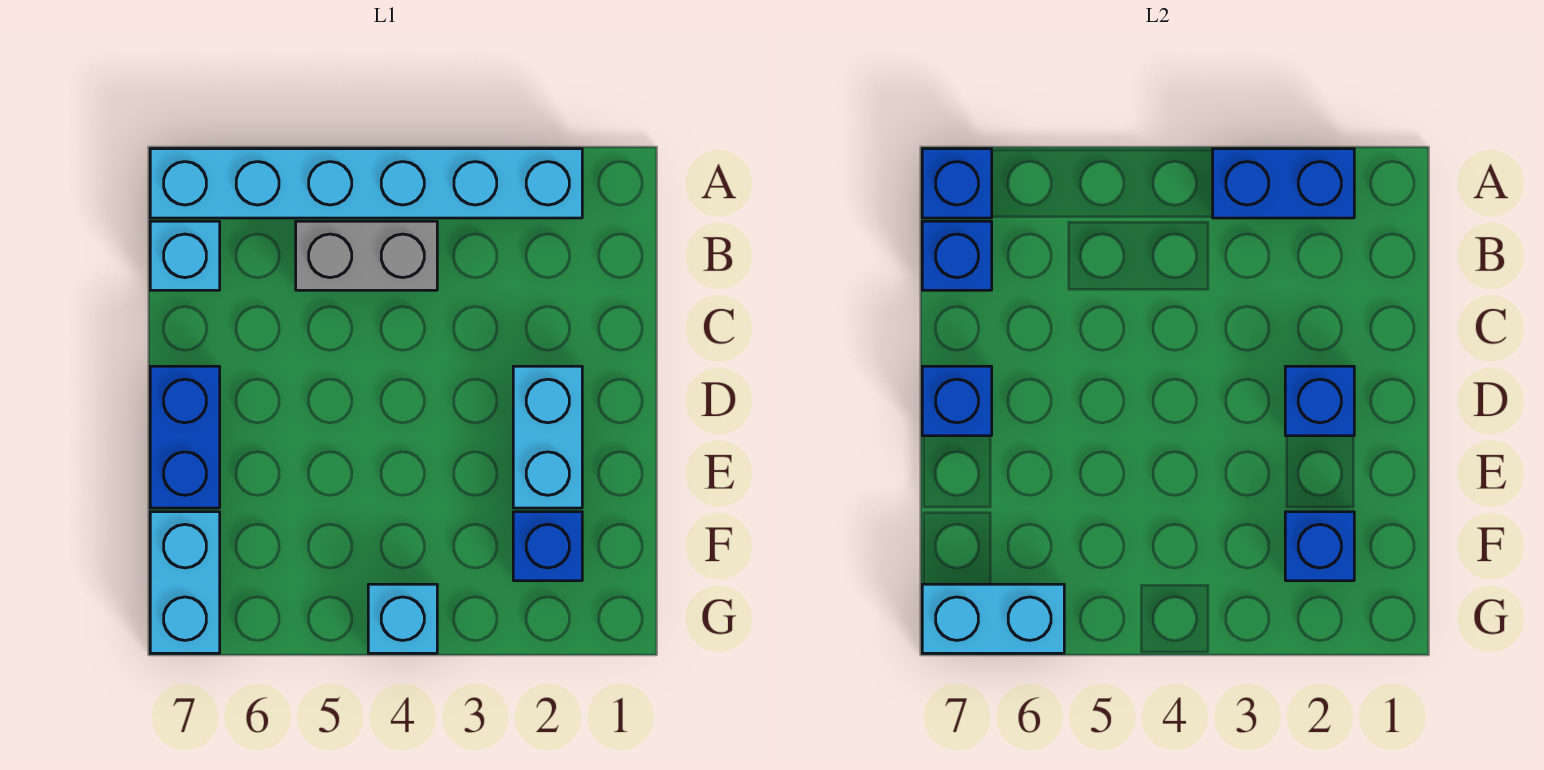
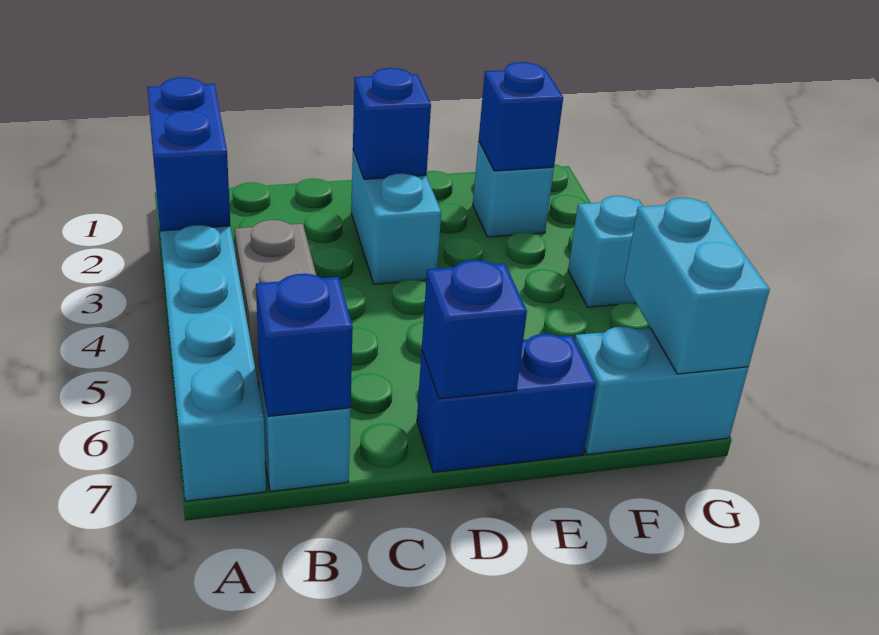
blue 1x1 brick [922,149,992,218] -> none
cyan 1x2 brick [513,366,582,508] -> cyan 1x2 brick turned to [351,150,441,284]
blue 1x1 brick [513,512,582,581] -> cyan 1x1 brick [473,141,554,237]

